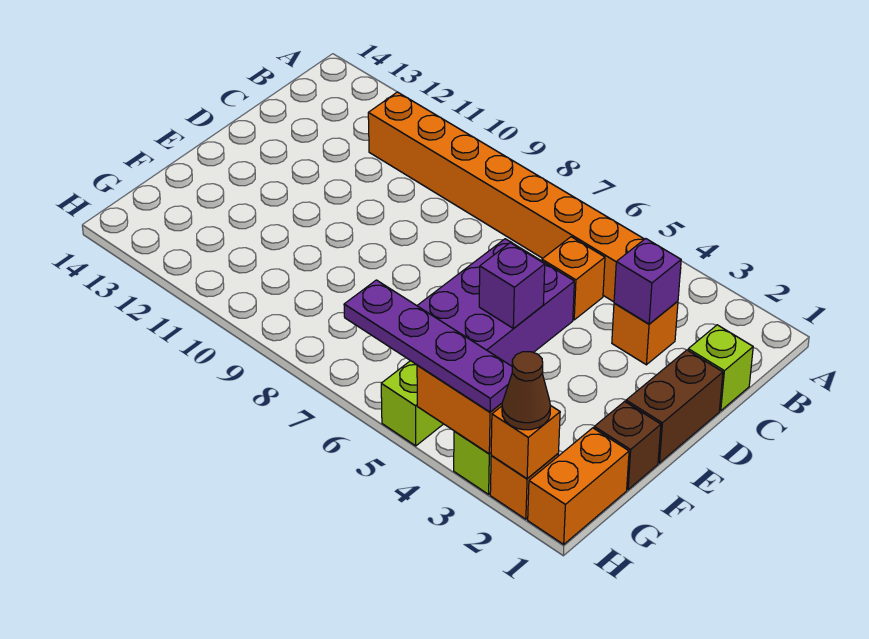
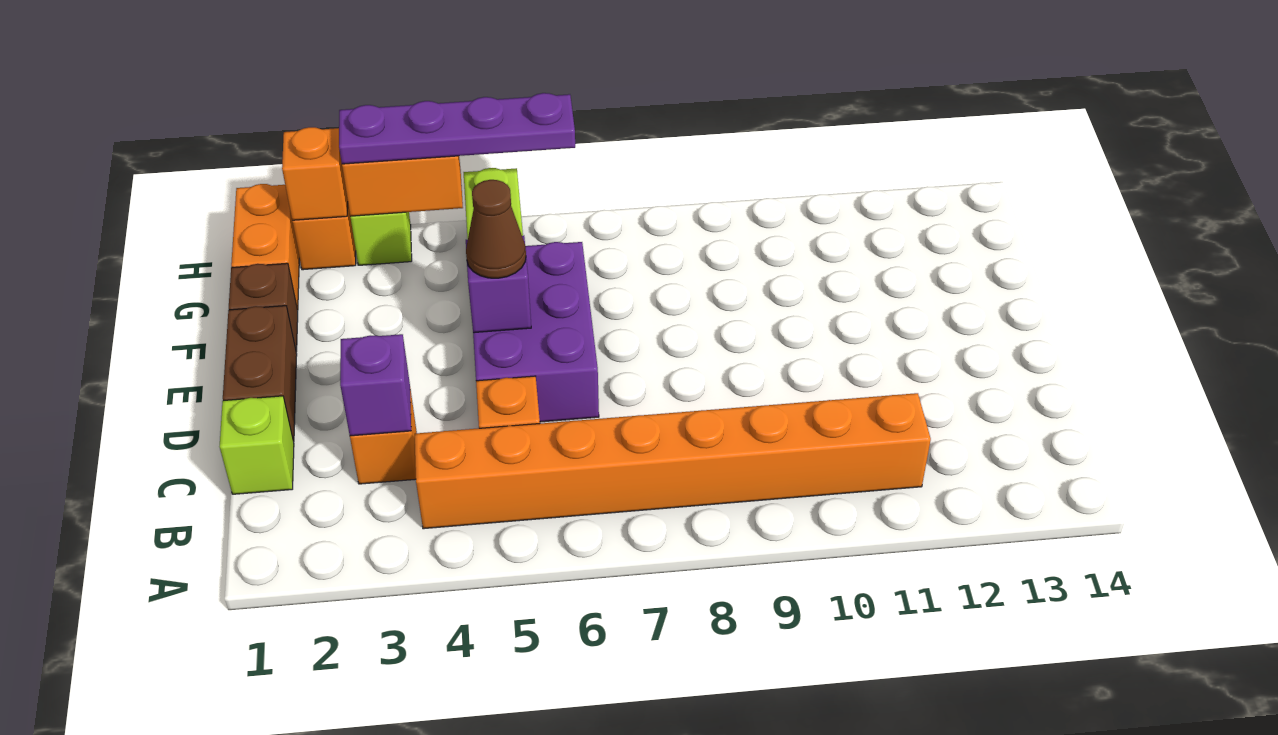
brown 1x1 cone [502,352,550,430] -> brown 1x1 cone moved to [466,180,526,278]

